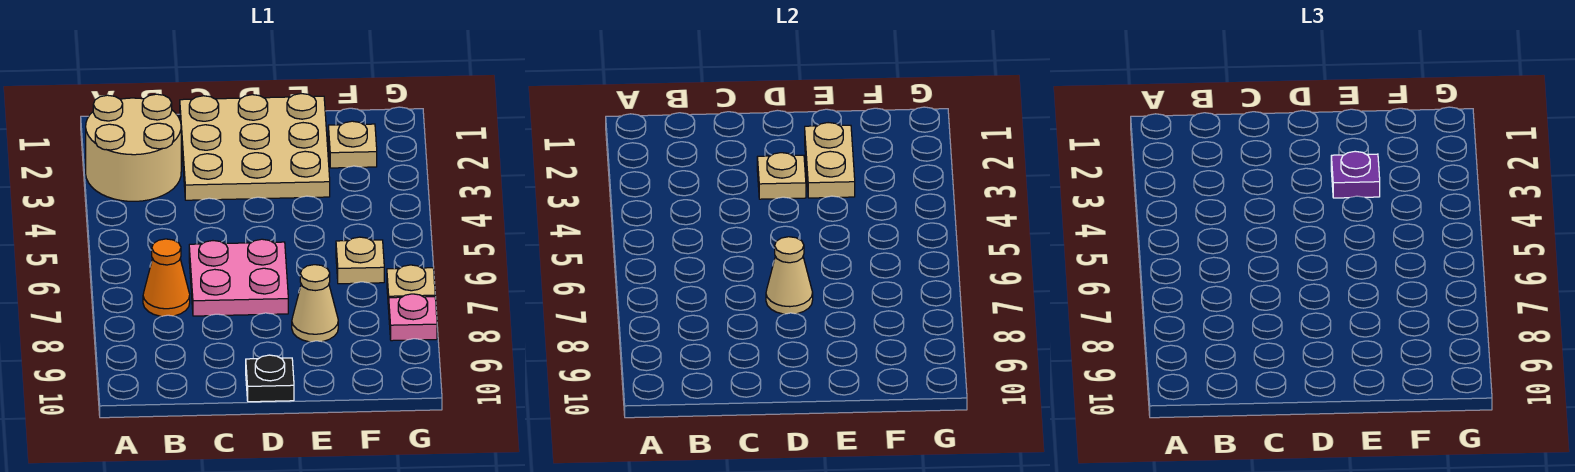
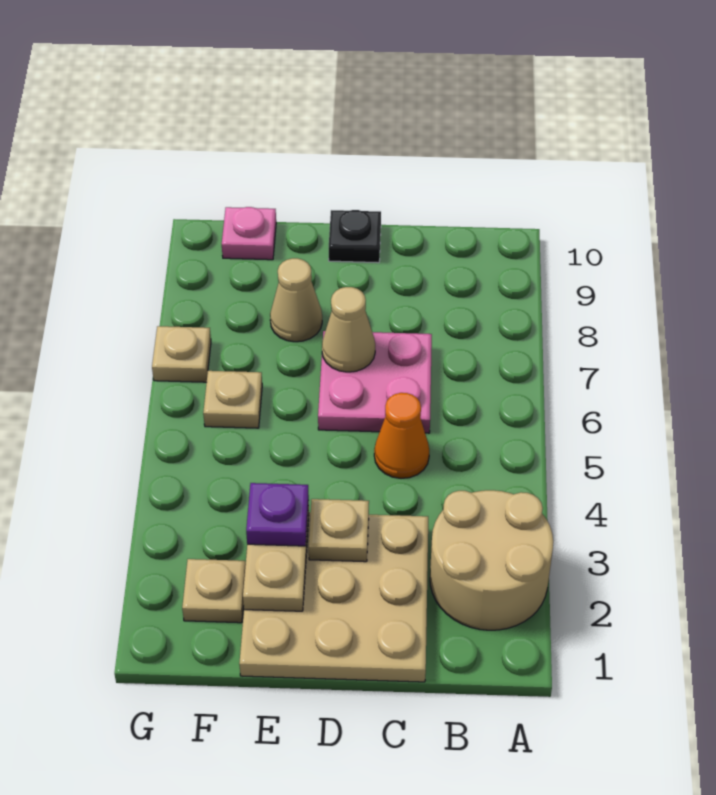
orange 1x1 cone [143,239,190,316] -> orange 1x1 cone moved to [374,393,429,478]
pink 1x1 plate [389,294,437,341] -> pink 1x1 plate moved to [222,207,276,260]

